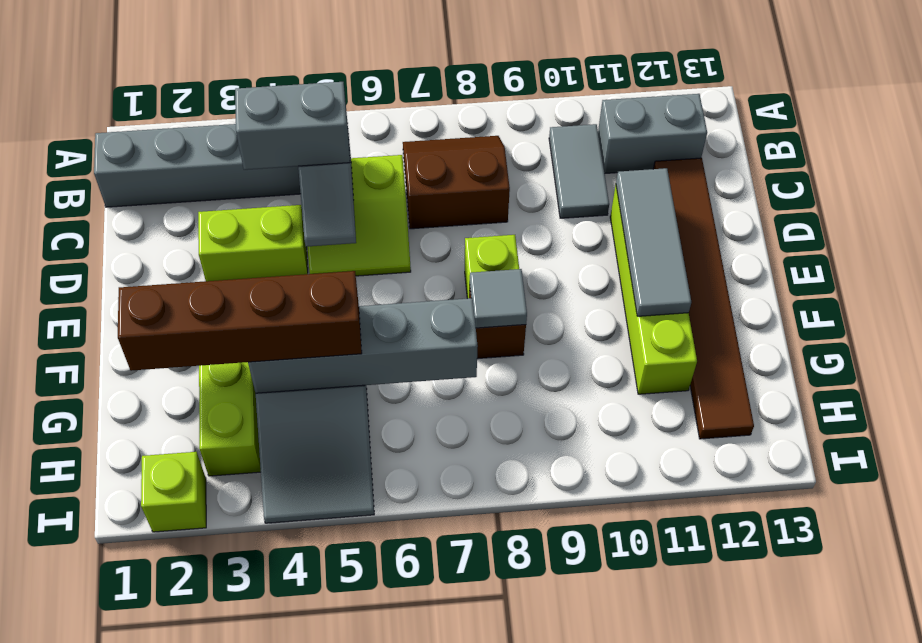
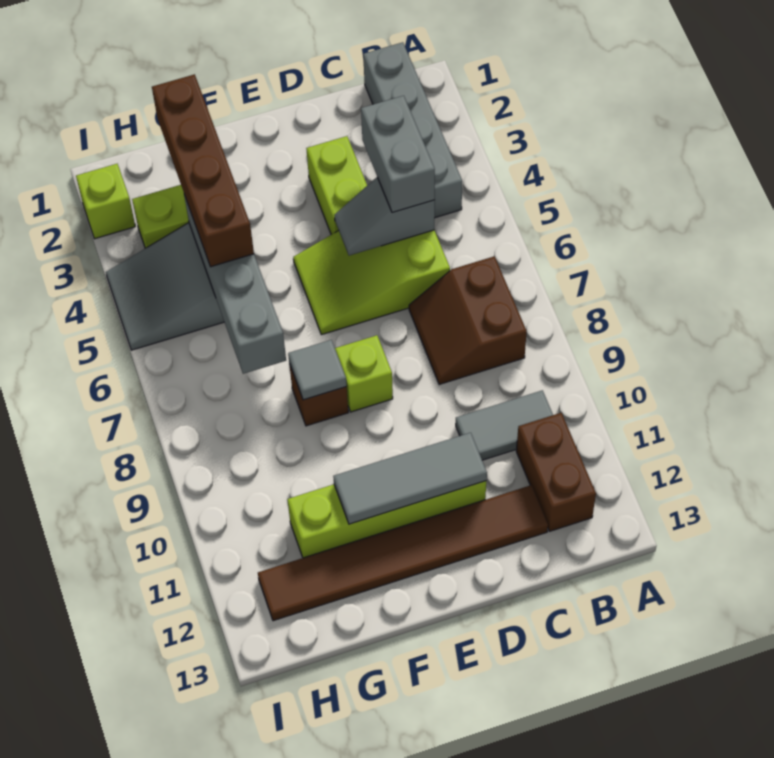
brown 2x2 slope [403,136,510,229] -> brown 2x2 slope turned to [409,256,527,385]
grey 1x2 brick [598,94,707,174] -> brown 1x2 brick [516,413,596,531]
lime 2x2 slope [307,155,411,276] -> lime 2x3 slope [293,230,450,335]

